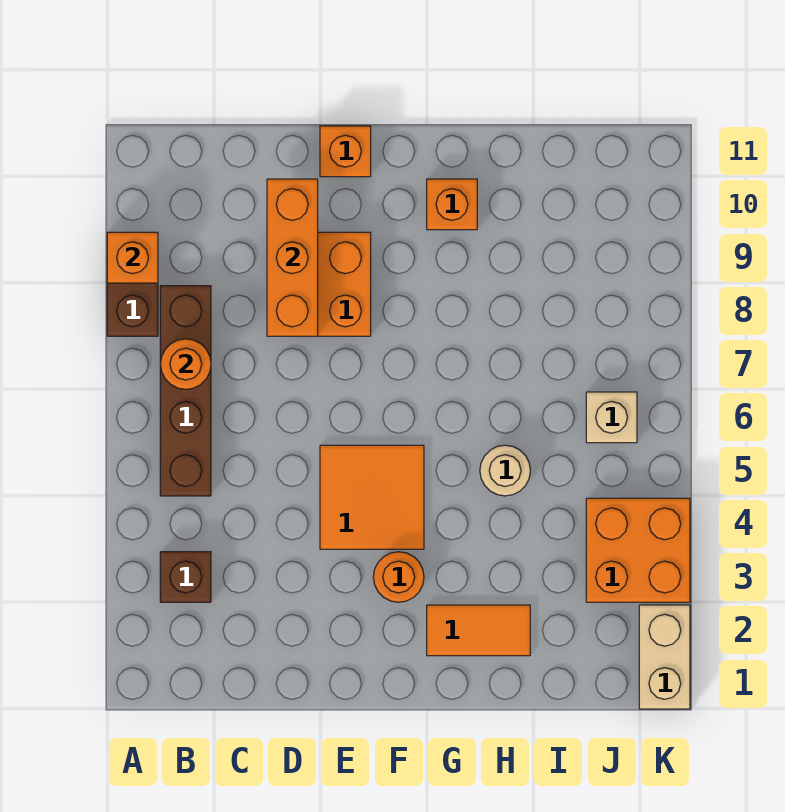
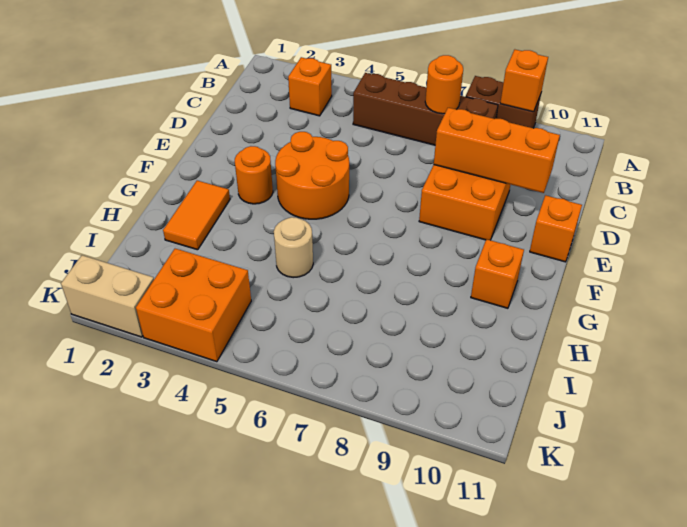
brown 1x1 brick [160,552,211,602] -> orange 1x1 brick [288,57,332,116]
orange 2x2 tile [320,445,424,549] -> orange 2x2 round brick [275,132,349,219]
tan 1x1 brick [586,392,637,443] -> none

